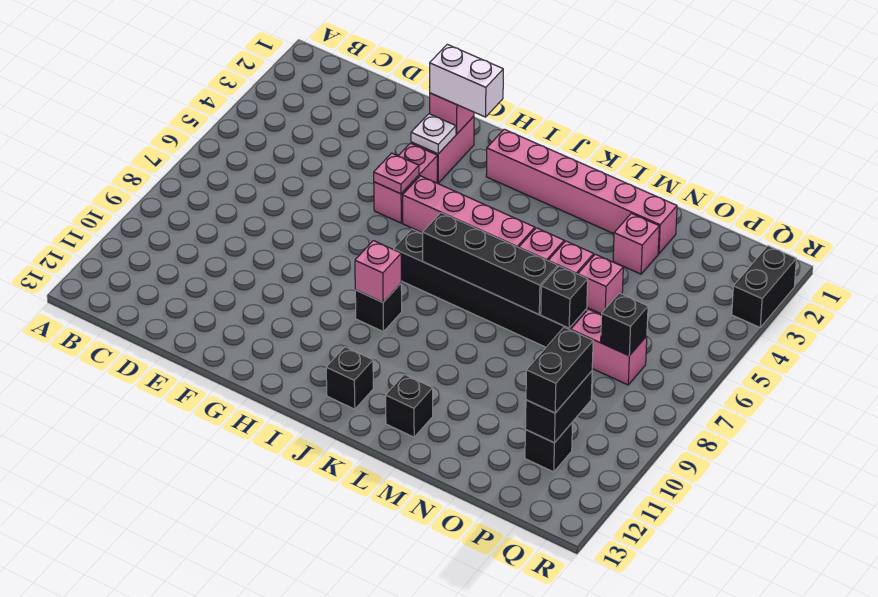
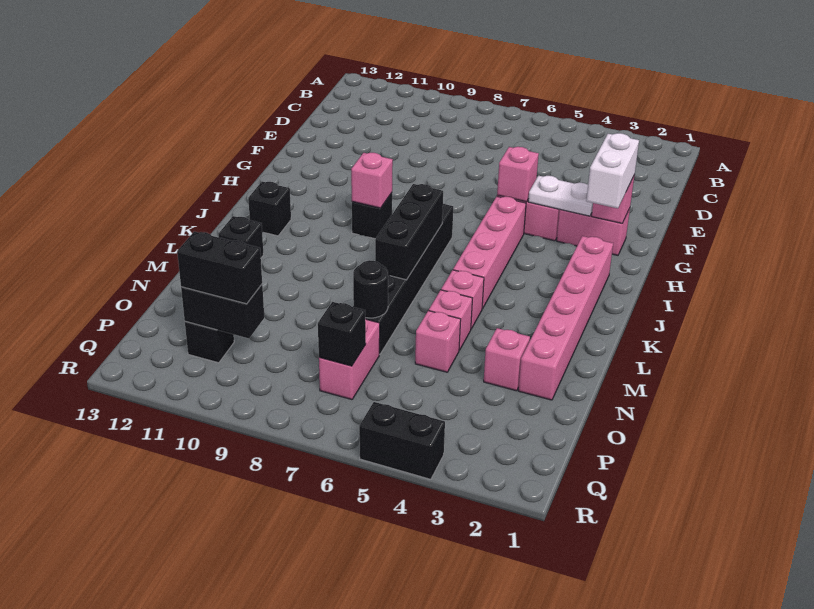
white 1x1 plate [411,114,456,154] -> white 1x2 plate [528,176,593,216]
pink 1x1 plate [374,153,419,194] -> pink 1x1 brick [497,147,539,202]
black 1x4 brick [423,213,558,314] -> black 1x3 brick [375,184,443,280]
black 1x1 brick [541,266,588,328] -> black 1x1 round brick [353,260,388,318]
black 1x2 brick [732,246,796,327] -> black 1x2 brick moved to [359,402,445,479]

